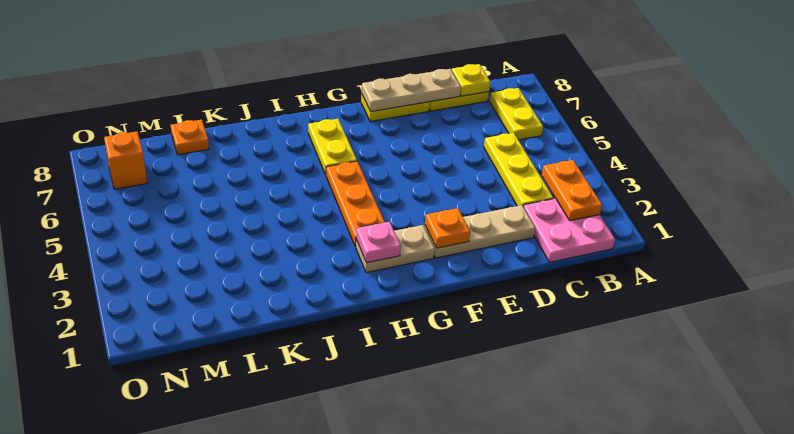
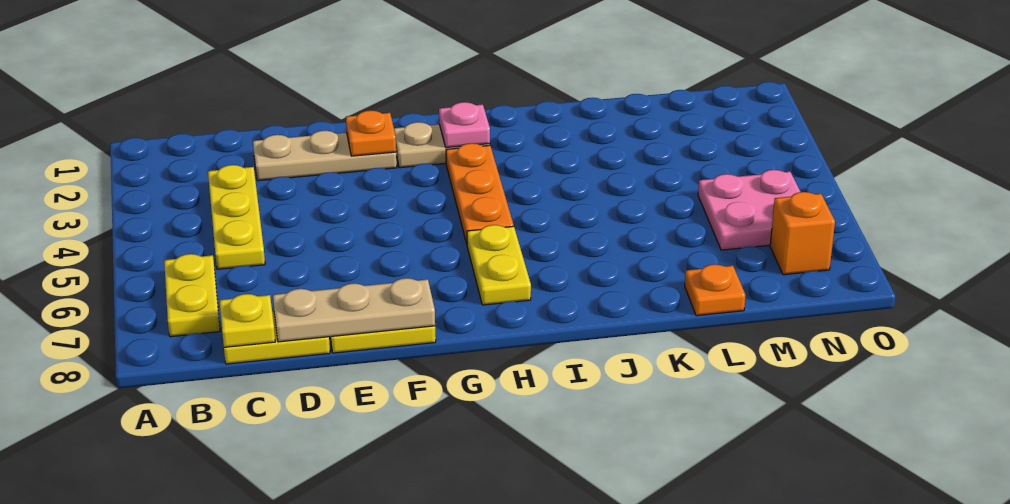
pink 2x2 plate [523,198,615,262] -> pink 2x2 plate moved to [698,170,800,250]
orange 1x2 plate [542,160,602,221] -> none

